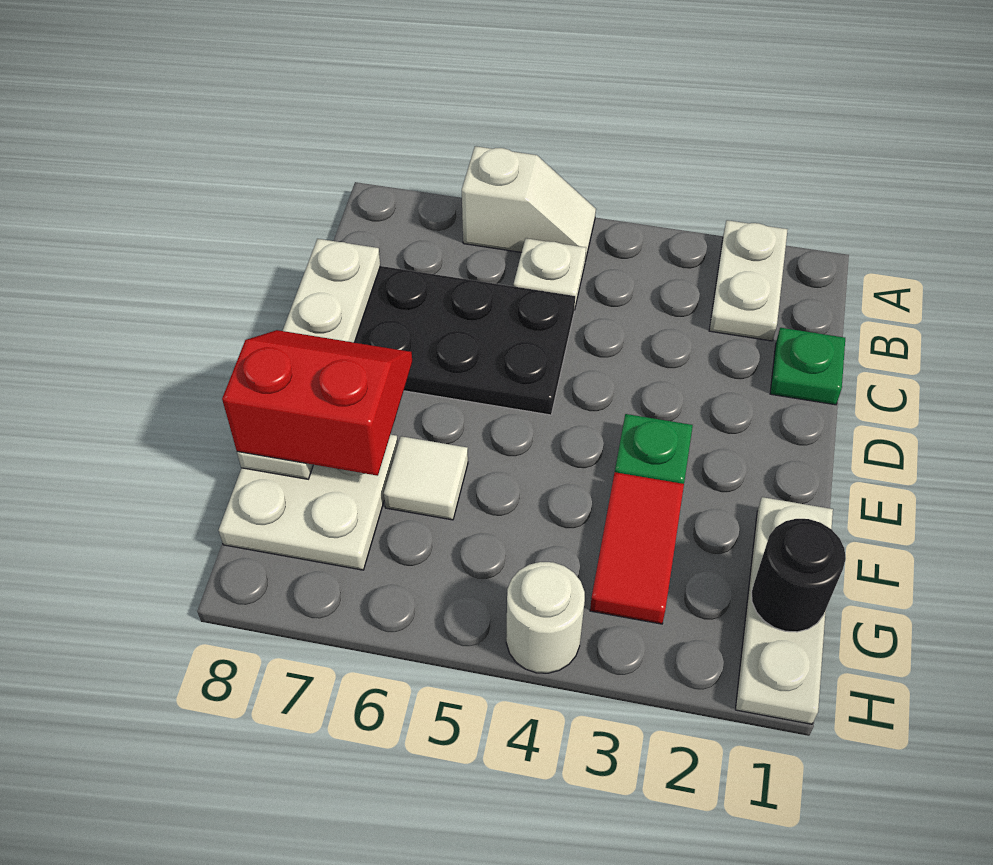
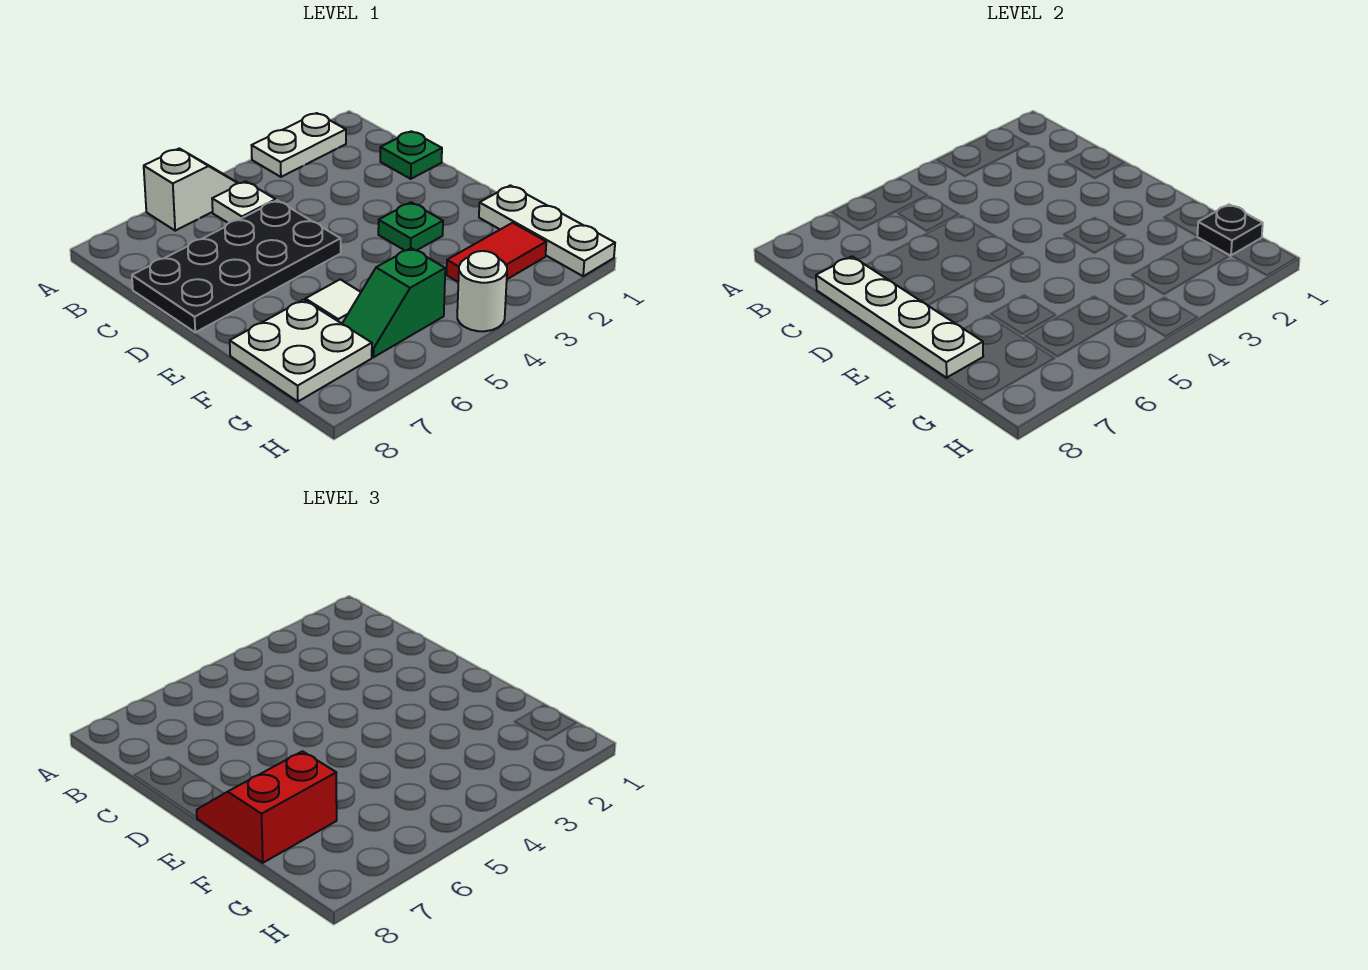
white 1x2 plate [709,220,788,341] -> white 1x2 plate turned to [251,113,346,177]
red 1x2 tile [590,472,684,624] -> red 1x2 tile turned to [447,223,546,282]
black 1x1 round brick [751,519,846,632] -> black 1x1 plate [1197,205,1263,256]
none -> green 1x2 slope [342,248,445,357]

